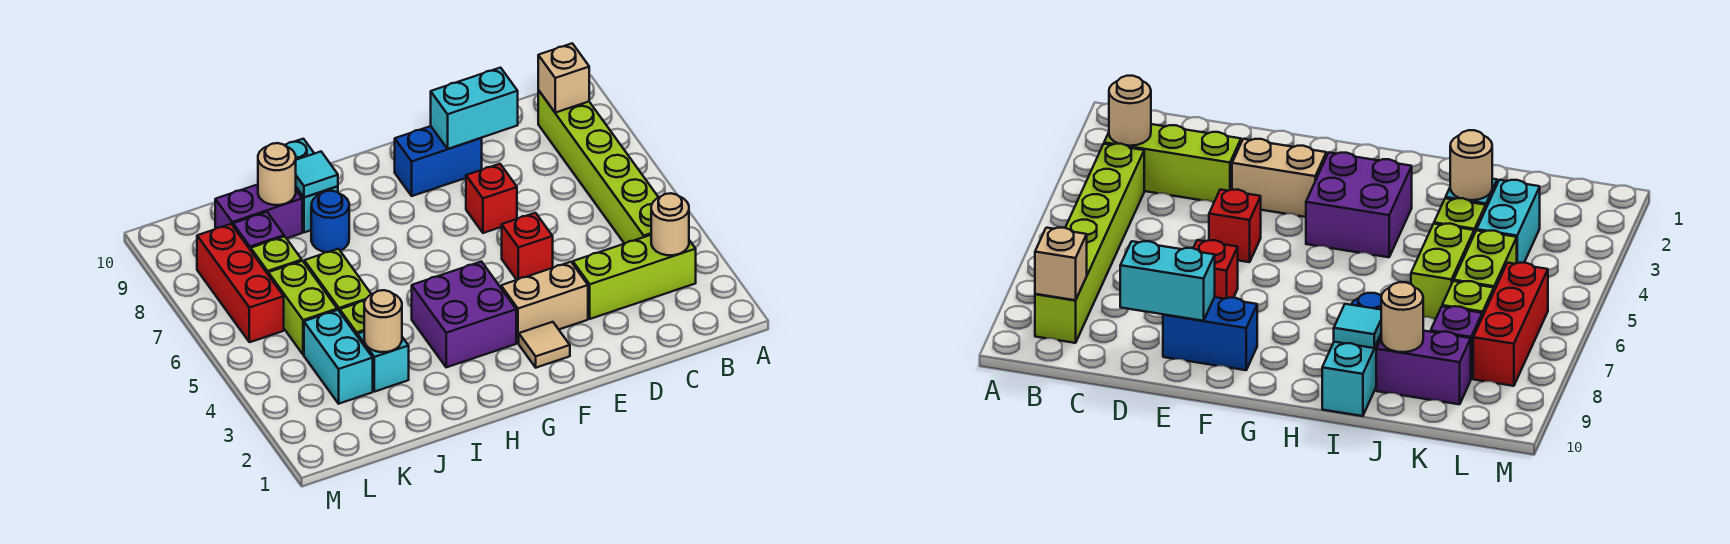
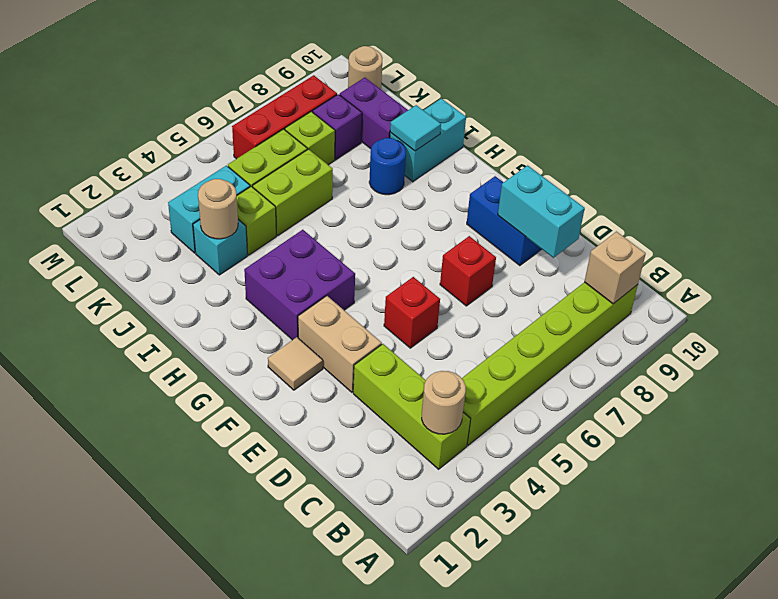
tan 1x1 round brick [258,143,296,205] -> tan 1x1 round brick moved to [348,46,382,89]

